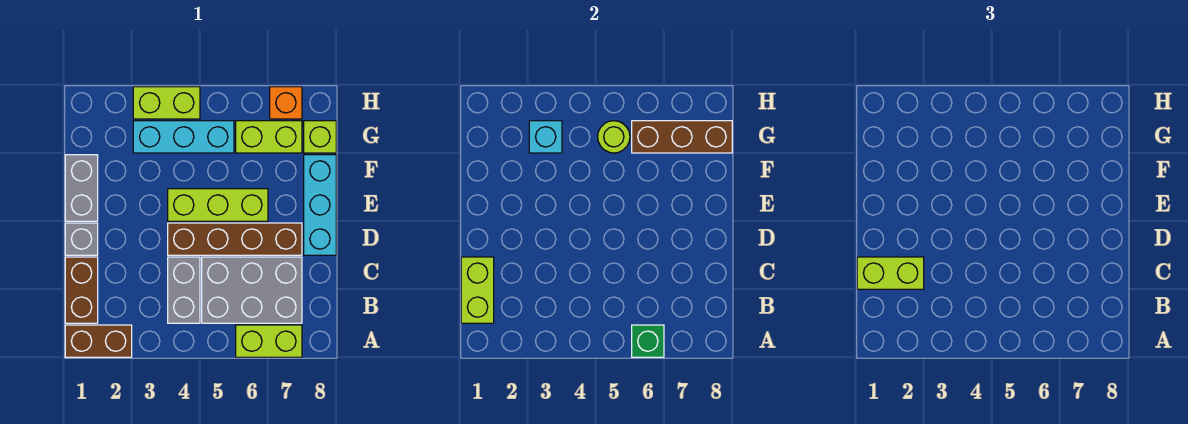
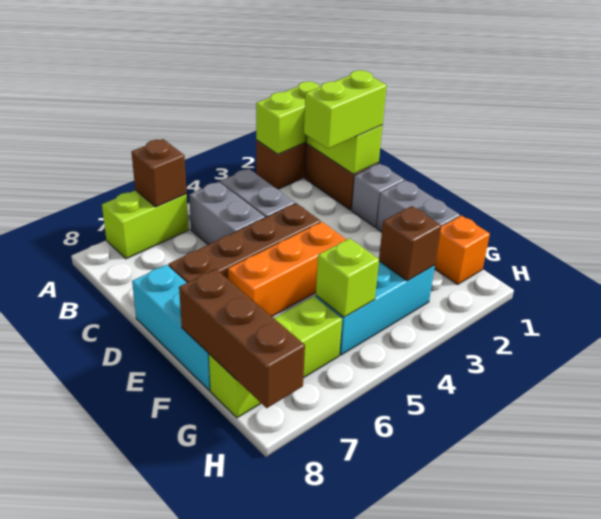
green 1x1 brick [632,325,664,357] -> brown 1x1 brick [132,139,187,207]
grey 2x3 brick [202,257,302,323] -> grey 1x2 brick [189,182,265,245]
lime 1x3 brick [168,189,268,221] -> orange 1x3 brick [228,222,347,316]
cyan 1x1 brick [529,121,562,153] -> brown 1x1 brick [379,206,441,281]
lime 1x1 round brick [598,121,630,153] -> lime 1x1 brick [316,238,379,317]
brown 1x3 brick [632,121,732,153] -> brown 1x3 brick turned to [179,269,305,408]
lime 1x2 brick [133,87,200,119] -> lime 1x2 brick moved to [256,81,319,154]
orange 1x1 brick [270,87,302,119] -> orange 1x1 brick moved to [434,216,490,284]

